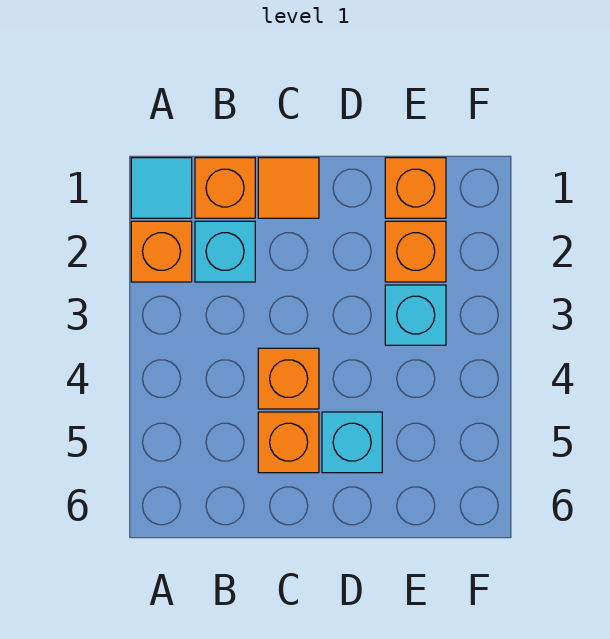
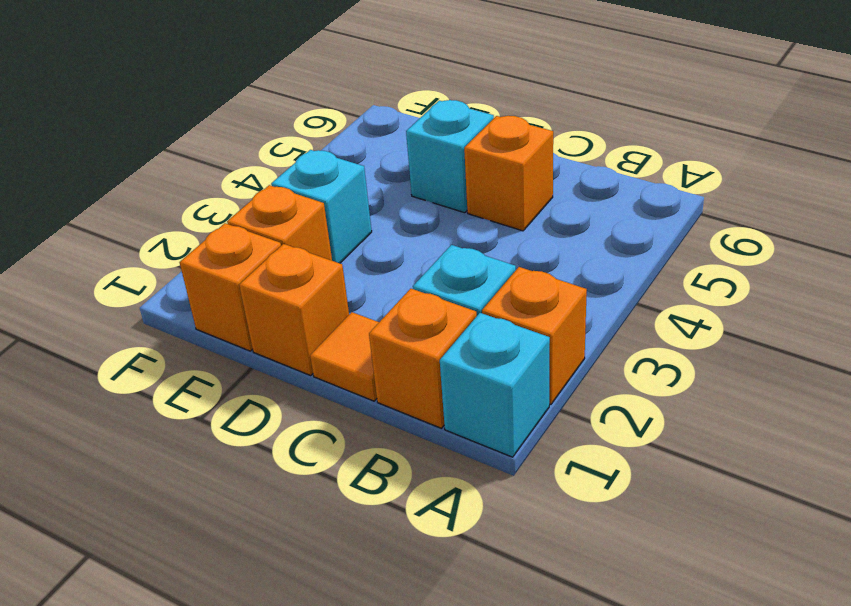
cyan 1x1 tile [131,158,192,218] -> cyan 1x1 brick [440,313,550,457]
orange 1x1 brick [258,348,319,409] -> orange 1x1 brick moved to [239,244,349,375]

